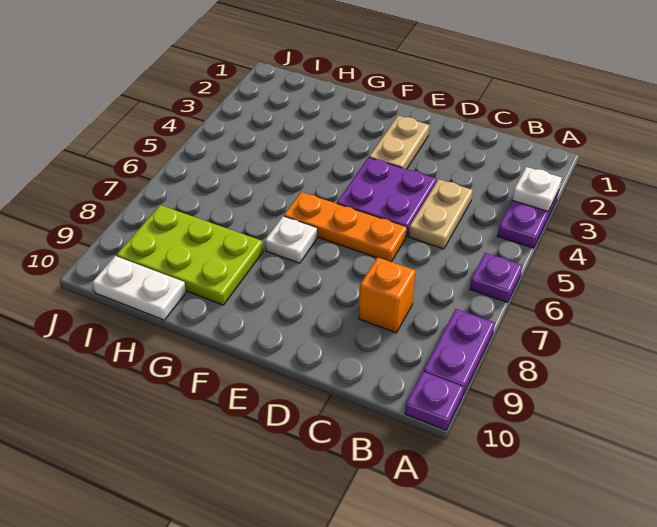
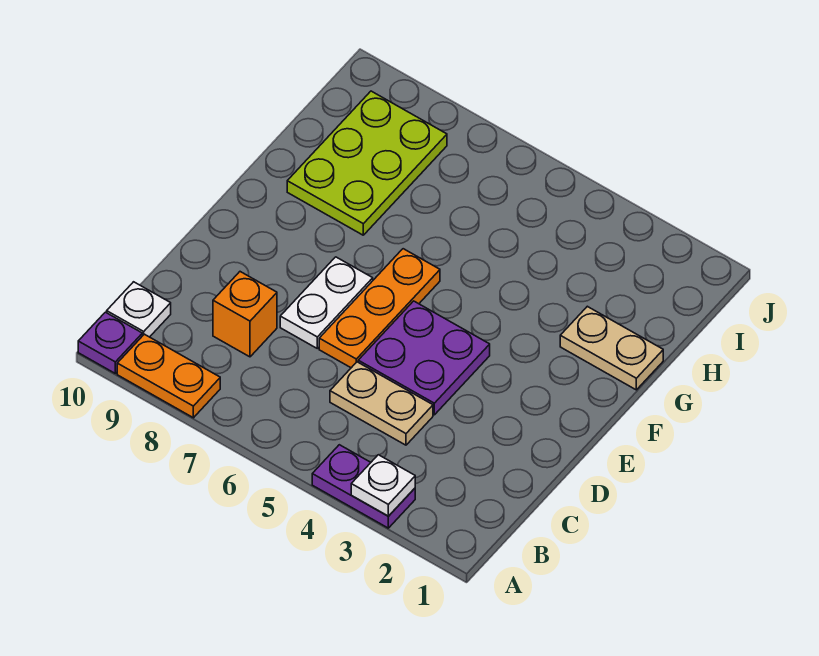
purple 1x1 plate [470,253,523,302] -> none
purple 1x2 plate [423,309,495,395] -> orange 1x2 plate [117,334,220,418]
tan 1x2 plate [369,116,429,169] -> tan 1x2 plate moved to [560,306,663,390]
white 1x1 plate [265,216,317,263] -> white 1x1 plate moved to [107,282,171,337]
white 1x2 plate [92,256,186,320] -> white 1x2 plate moved to [280,257,373,348]

